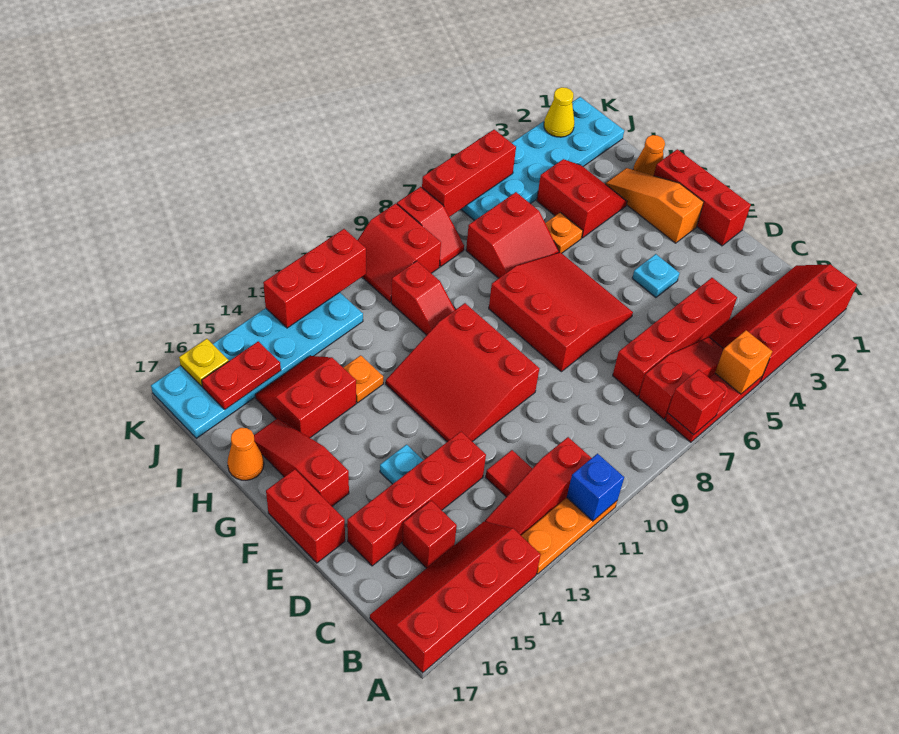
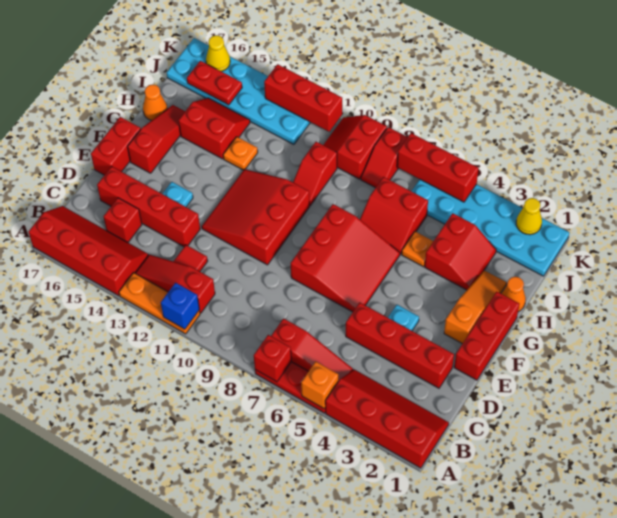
red 1x4 brick [613,278,737,396] -> red 1x4 brick moved to [346,303,454,388]
yellow 1x1 plate [179,339,229,386] -> yellow 1x1 cone [206,35,230,71]

